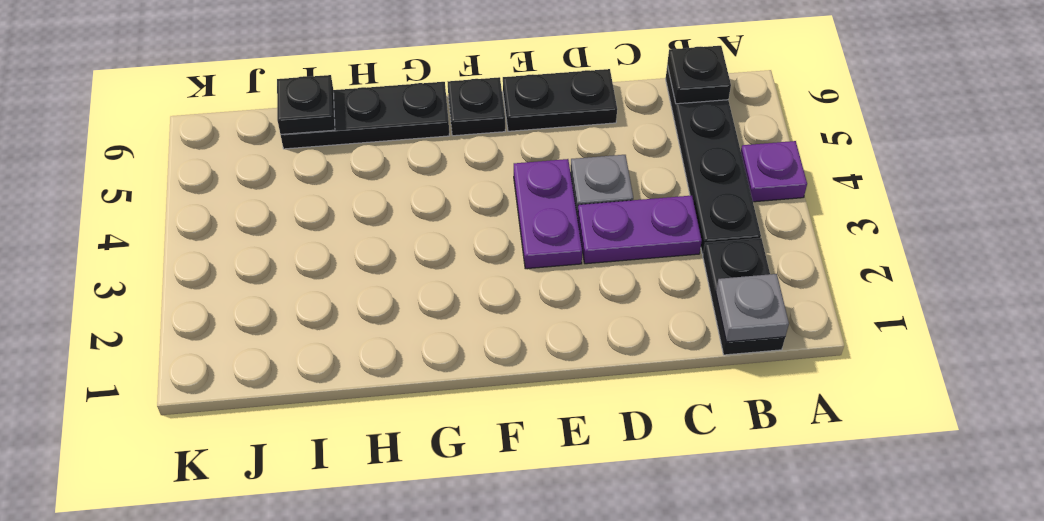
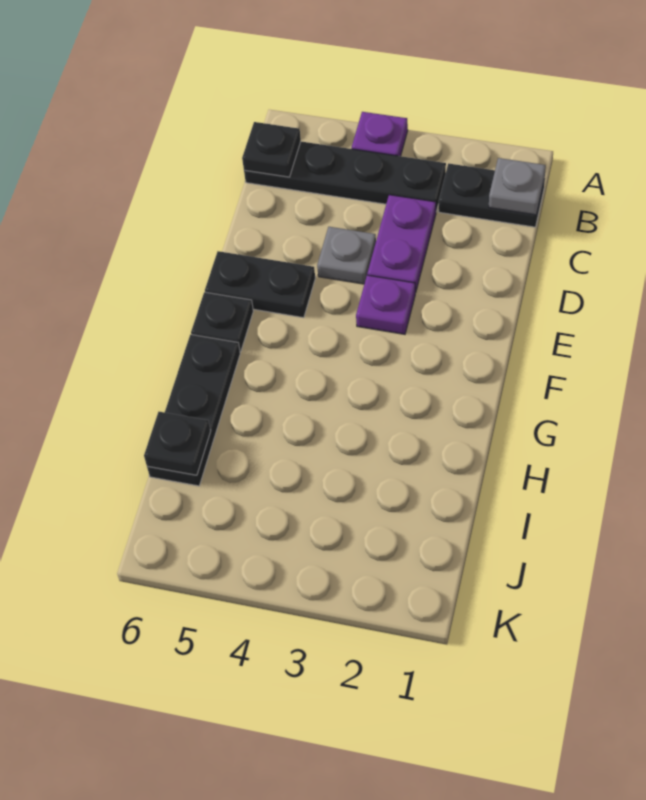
black 1x2 plate [503,69,617,131] -> black 1x2 plate turned to [205,251,315,318]
purple 1x2 plate [514,159,582,269] -> purple 1x1 plate [356,275,415,334]

